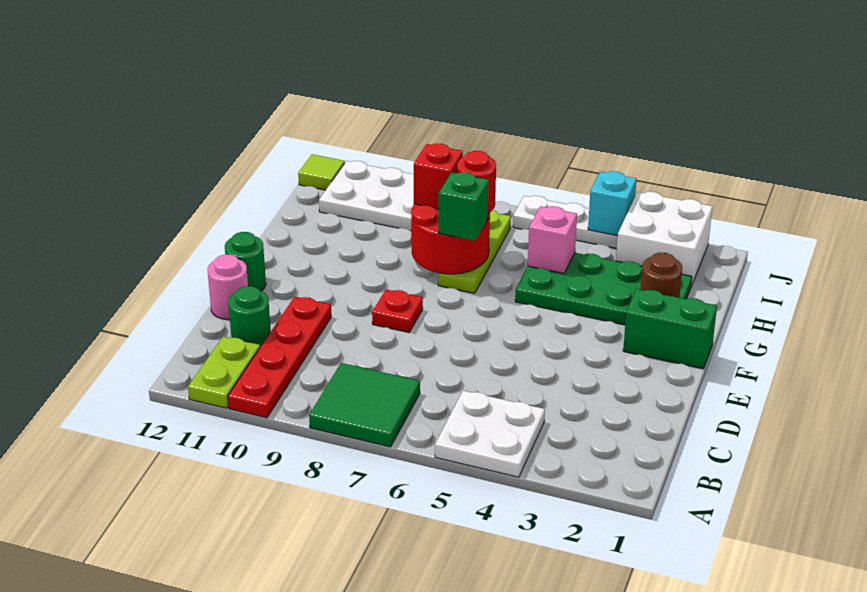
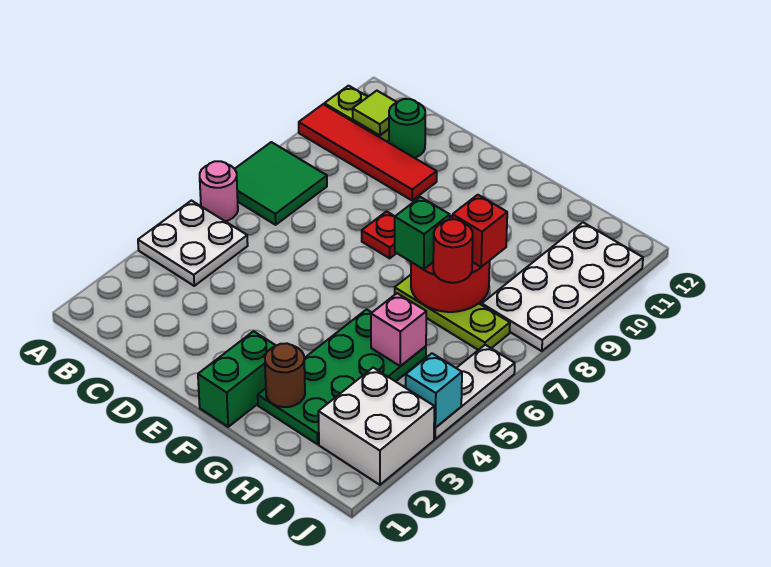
red 1x4 plate [228,297,331,418] -> red 1x4 tile [299,104,437,200]
pink 1x1 round brick [207,254,248,320] -> pink 1x1 round brick moved to [200,161,238,221]
green 1x1 round brick [225,232,266,291] -> none
lime 1x1 tile [298,154,345,190] -> lime 1x1 tile moved to [353,91,397,135]

